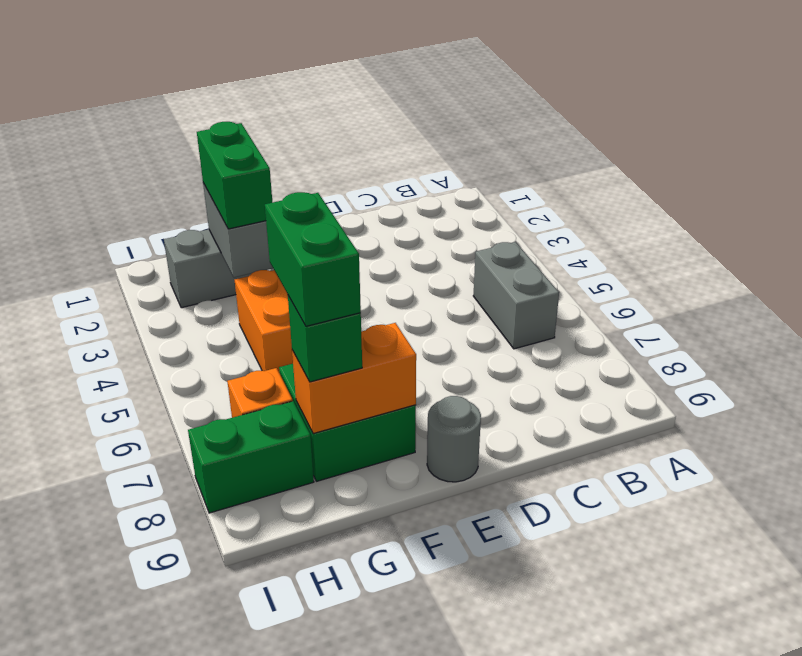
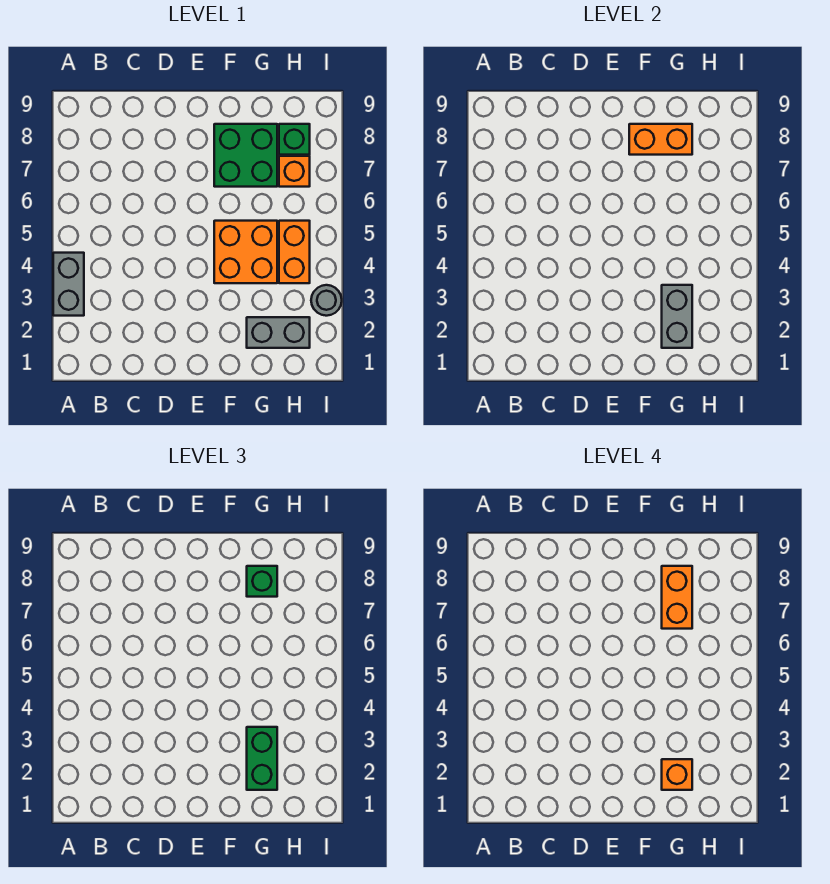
grey 1x2 brick [473,242,559,349] -> grey 1x2 brick moved to [53,253,84,316]
grey 1x1 round brick [427,396,481,482] -> grey 1x1 round brick moved to [311,285,342,316]
none -> orange 1x1 brick [662,759,692,790]
green 1x2 brick [265,192,361,326] -> orange 1x2 brick [662,566,692,629]
none -> orange 1x2 brick [279,221,310,283]
green 1x2 brick [188,401,314,513] -> green 1x1 brick [279,124,310,155]

